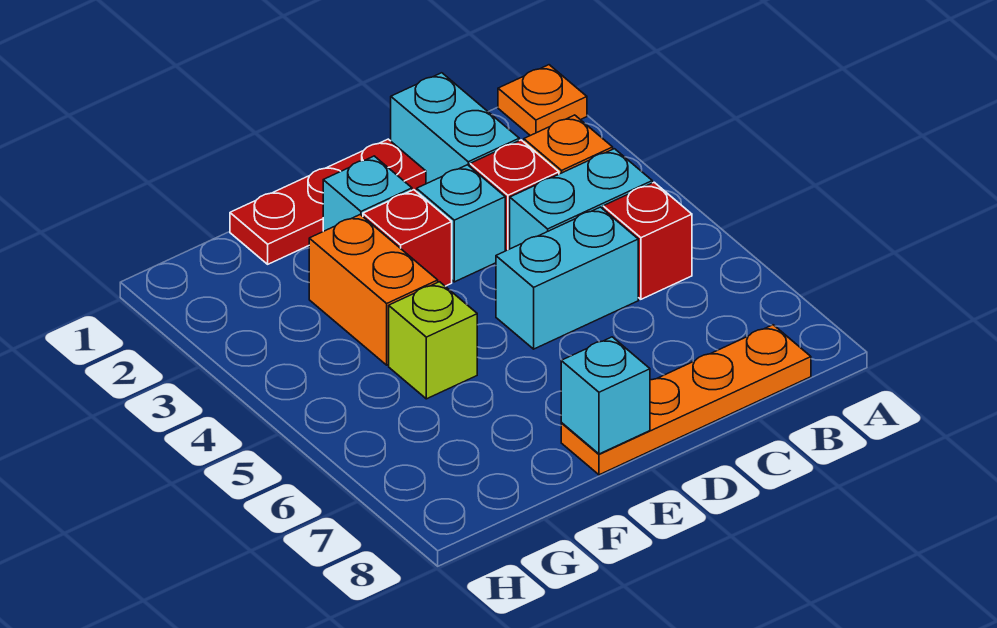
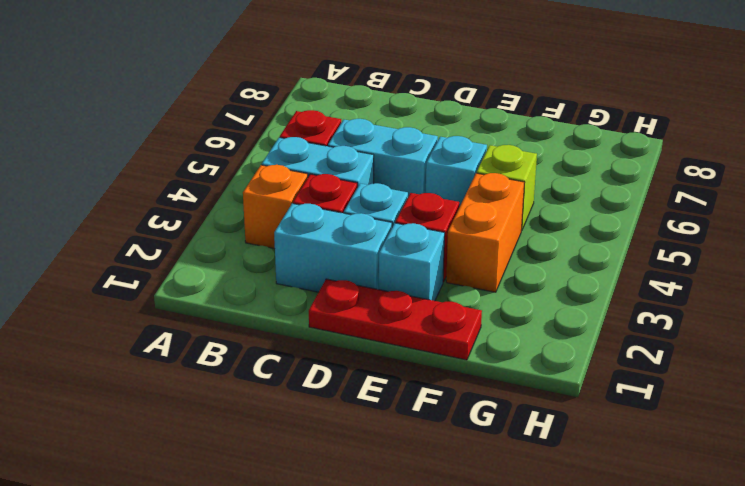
orange 1x1 plate [498,65,587,136] -> none
orange 1x4 plate [561,325,811,475] -> none
cyan 1x2 brick [391,73,519,184] -> cyan 1x2 brick turned to [274,203,392,292]
cyan 1x1 brick [561,337,650,454] -> cyan 1x1 brick moved to [426,136,487,207]

